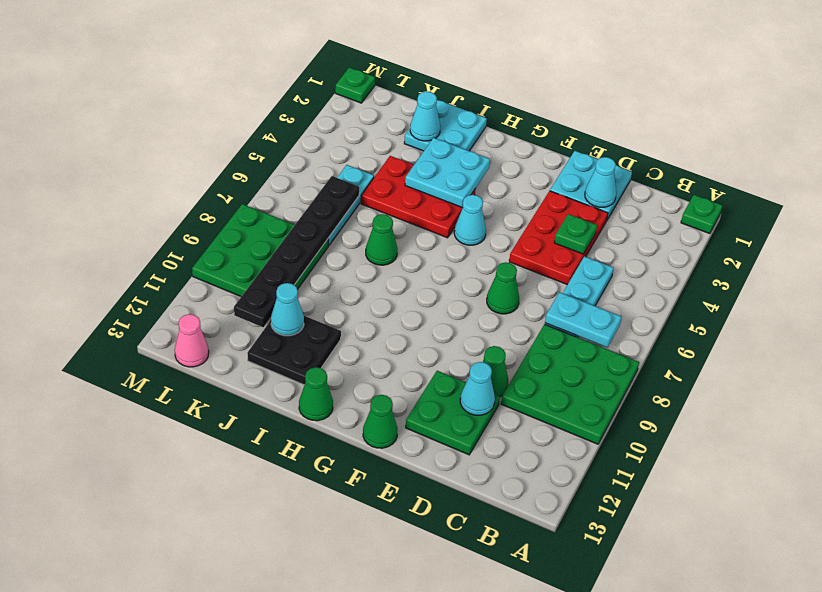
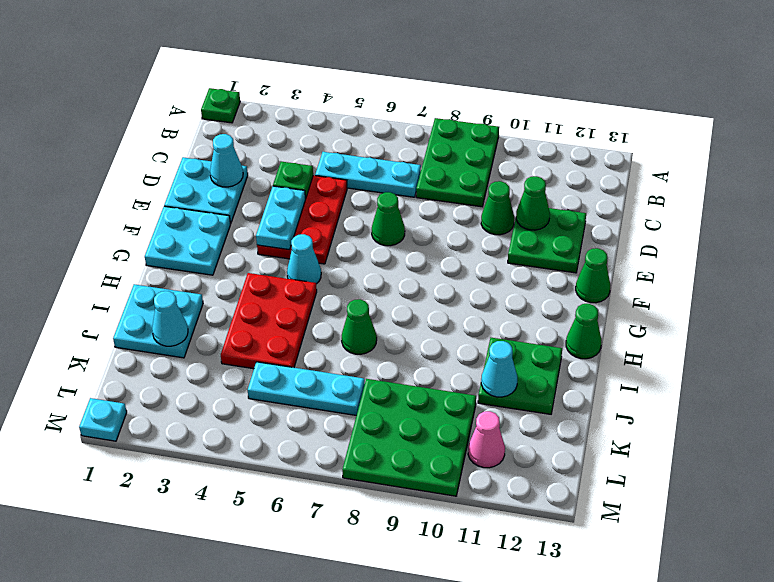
green 3x3 plate [501,324,639,444] -> green 2x3 plate [416,118,499,207]
cyan 1x2 plate [545,292,621,348] -> cyan 1x2 plate moved to [256,186,305,250]
red 2x3 plate [509,191,608,285] -> red 2x3 plate turned to [257,175,347,264]
cyan 1x1 cone [460,362,495,415] -> green 1x1 cone [516,176,550,230]
cyan 2x2 plate [405,138,490,208] -> cyan 2x2 plate moved to [145,206,231,275]
black 2x2 plate [247,316,341,385] -> green 2x2 plate [478,338,562,414]
black 1x6 plate [234,176,359,327] -> none
pink 1x1 cone [175,314,209,367] -> pink 1x1 cone moved to [468,411,505,468]
green 1x1 plate [335,67,375,103] -> cyan 1x1 plate [79,398,127,441]

